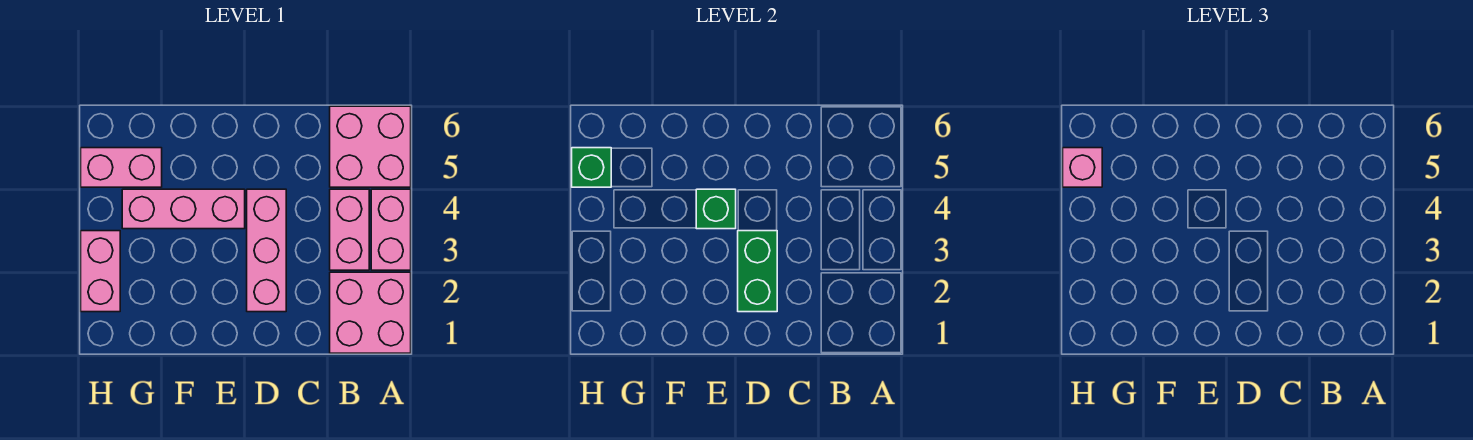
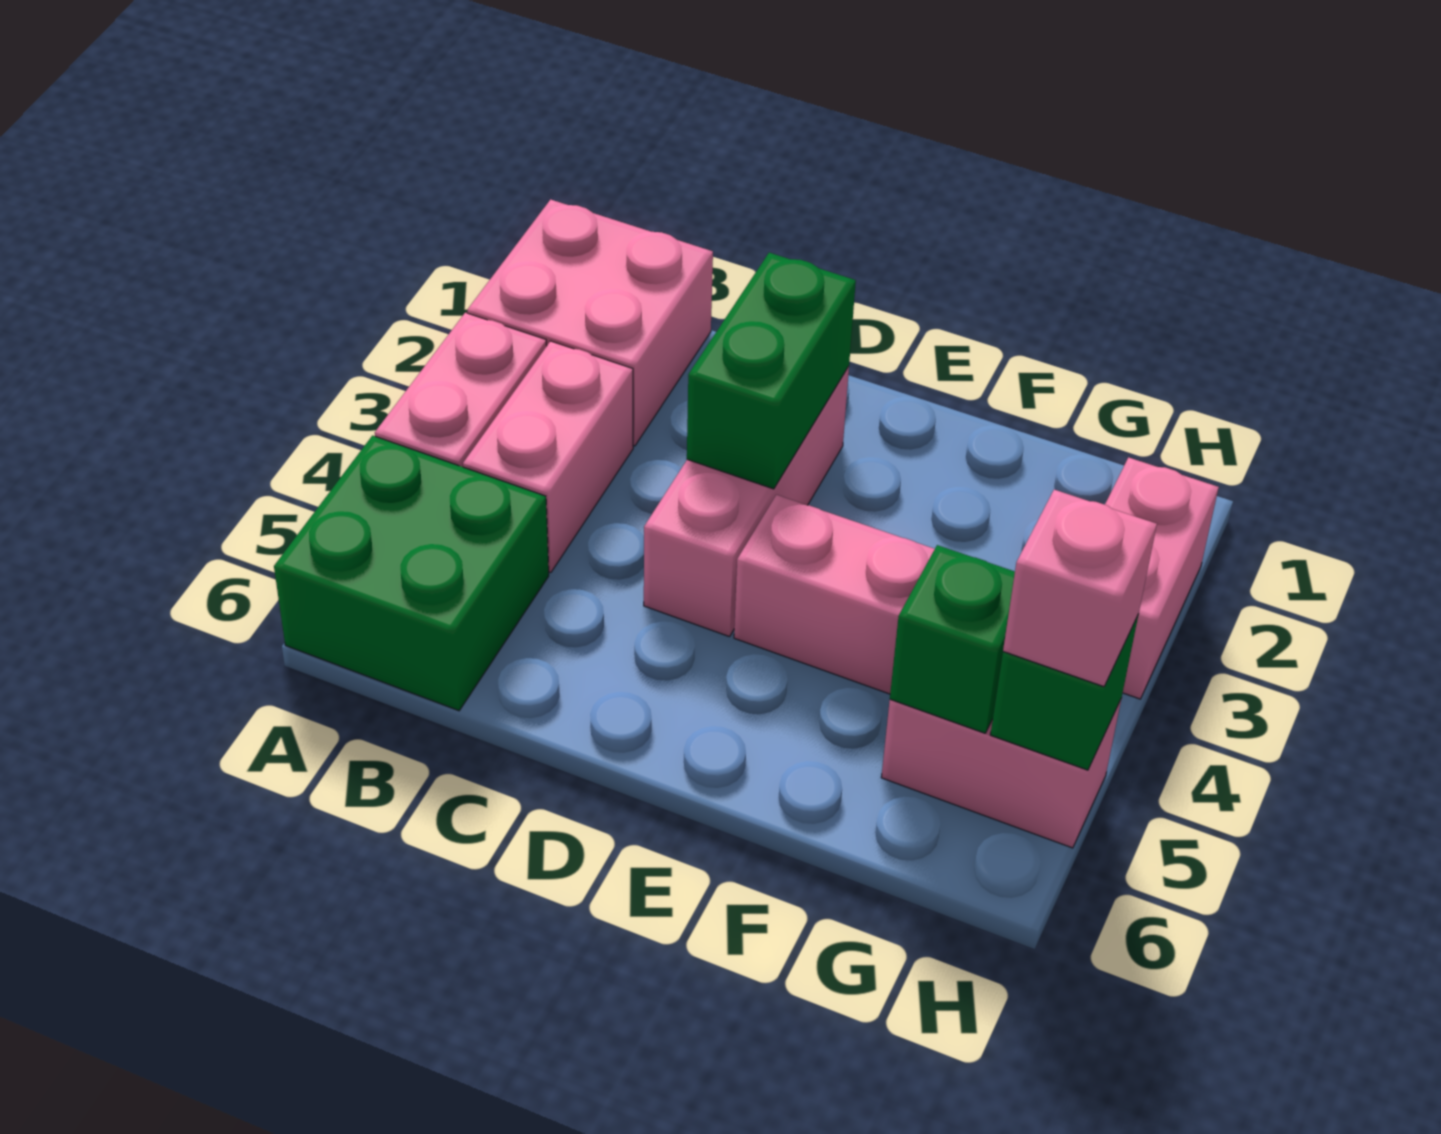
pink 2x2 brick [330,106,411,187] -> green 2x2 brick [274,436,549,711]
green 1x1 brick [696,189,736,229] -> green 1x1 brick moved to [890,545,1015,733]

